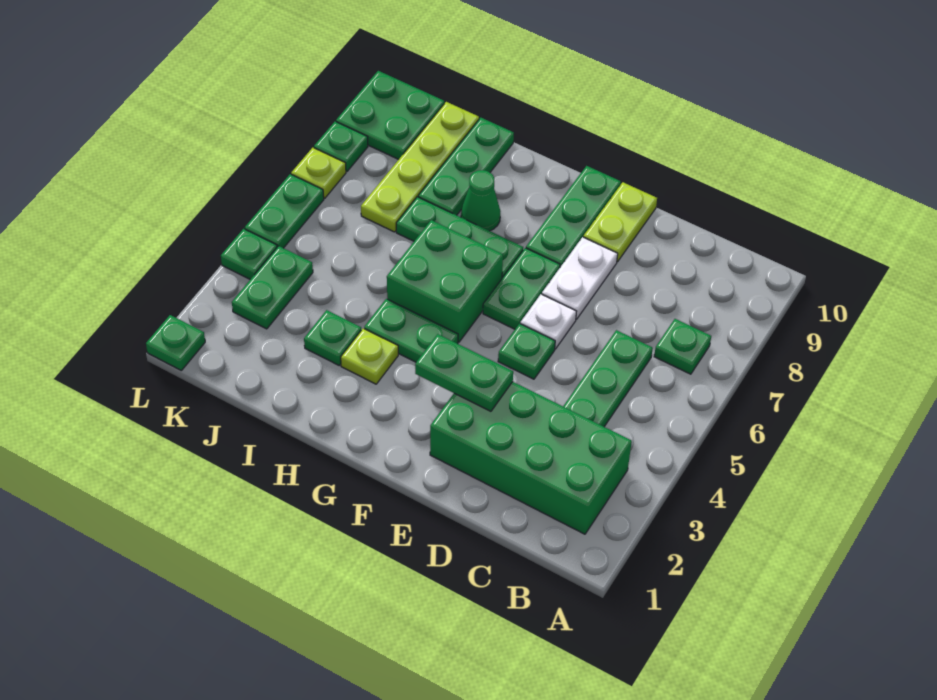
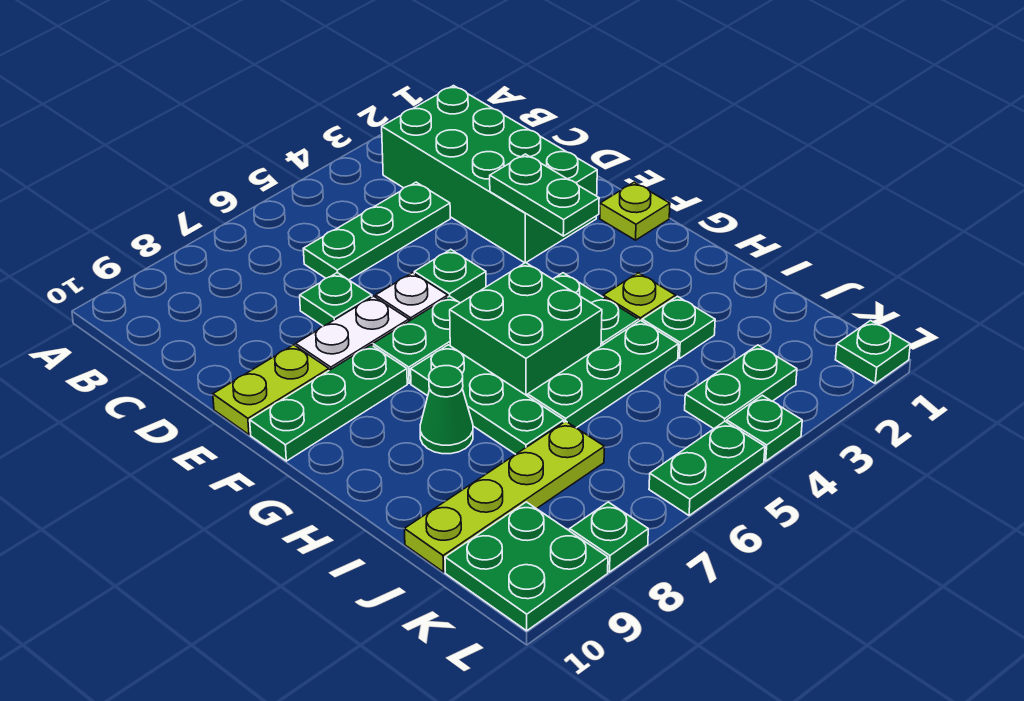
green 1x1 plate [654,319,711,374] -> green 1x1 plate moved to [300,273,372,326]
green 1x3 plate [418,118,514,215] -> green 1x3 plate moved to [528,320,678,428]
lime 1x1 plate [291,148,346,198] -> lime 1x1 plate moved to [600,182,670,240]

